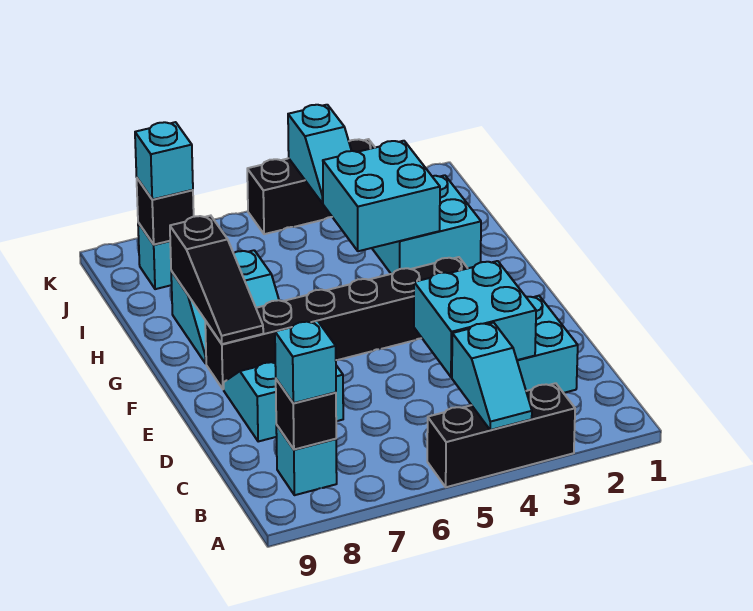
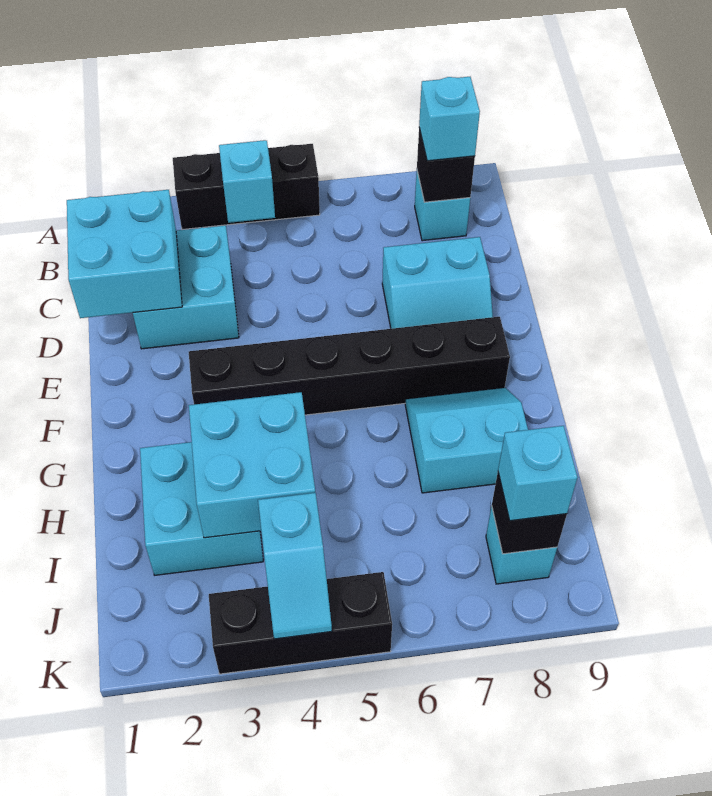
cyan 2x2 brick [414,261,536,377] -> cyan 2x2 brick moved to [67,190,182,318]
black 1x3 slope [170,216,263,344] -> none
cyan 1x2 slope [288,105,351,203] -> cyan 1x2 slope turned to [258,493,332,639]

